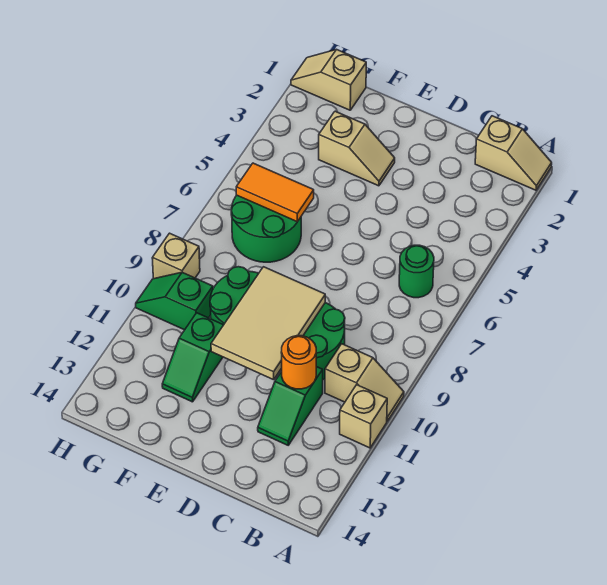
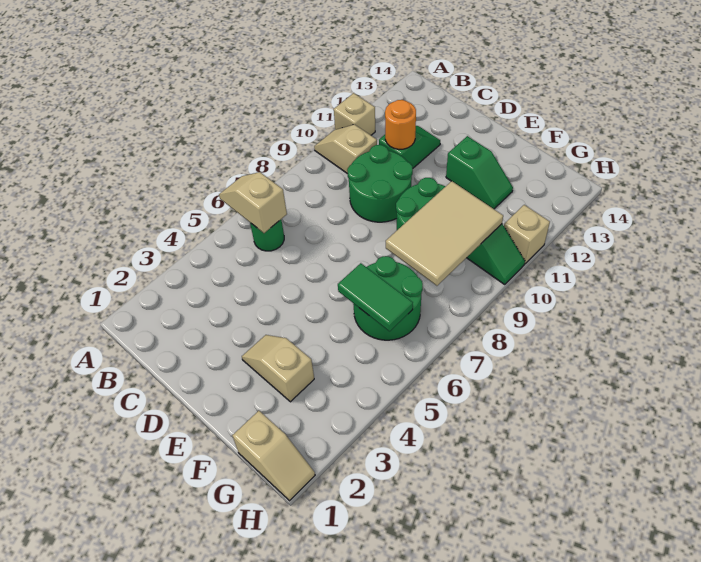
tan 1x2 slope [475,116,552,190] -> tan 1x2 slope moved to [219,172,287,233]
tan 2x3 tile [211,267,325,380] -> tan 2x3 tile moved to [386,181,503,286]
orange 1x2 tile [236,163,314,222] -> green 1x2 tile [338,263,413,331]
green 1x2 slope [162,313,223,402] -> green 1x2 slope turned to [446,136,513,209]
tan 1x1 brick [152,233,200,279] -> tan 1x1 brick moved to [504,205,550,264]

